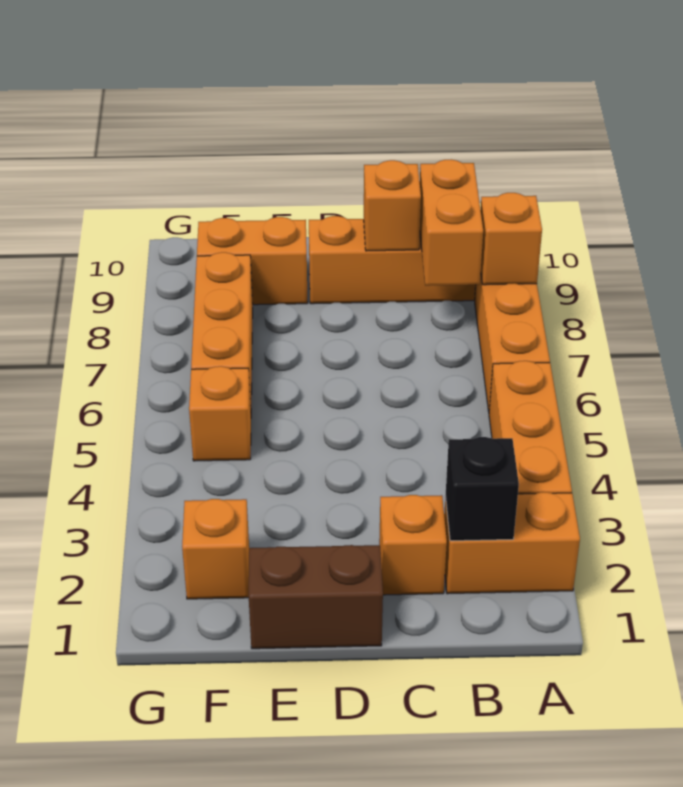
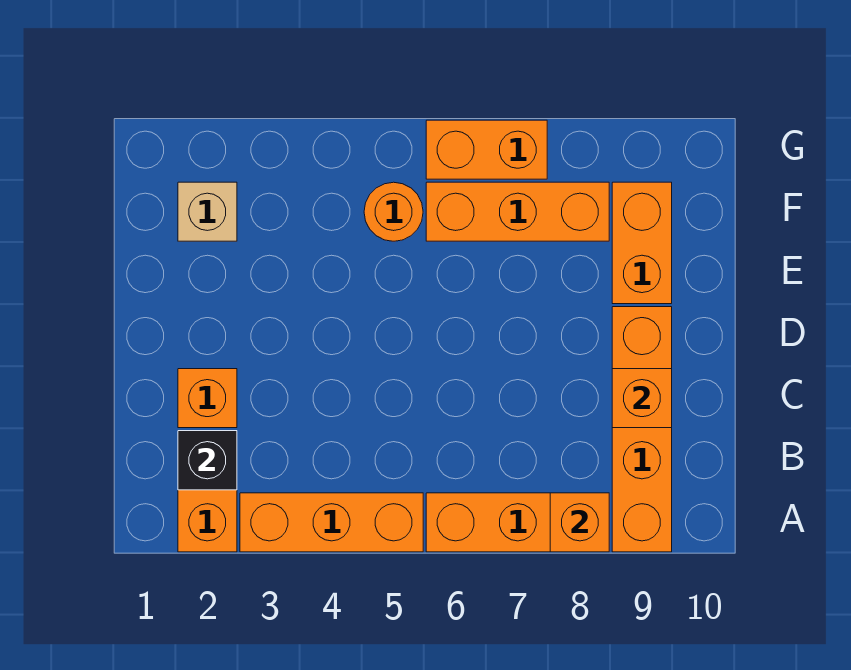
orange 1x2 brick [420,160,483,286] -> orange 1x2 brick moved to [426,120,547,179]
brown 1x2 brick [249,545,383,649] -> none
orange 1x1 brick [182,499,249,599] -> tan 1x1 brick [178,182,237,241]
orange 1x1 brick [189,366,251,461] -> orange 1x1 round brick [364,182,423,241]

